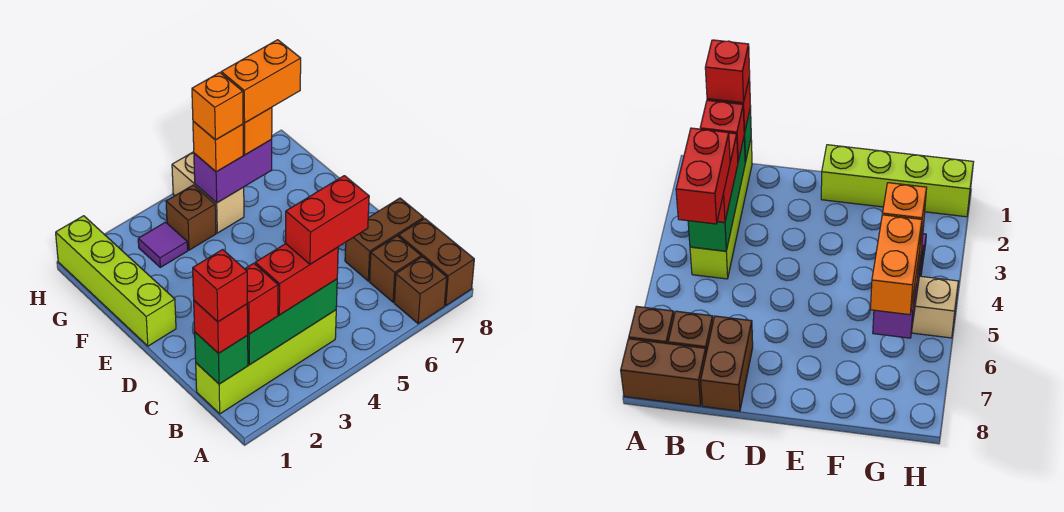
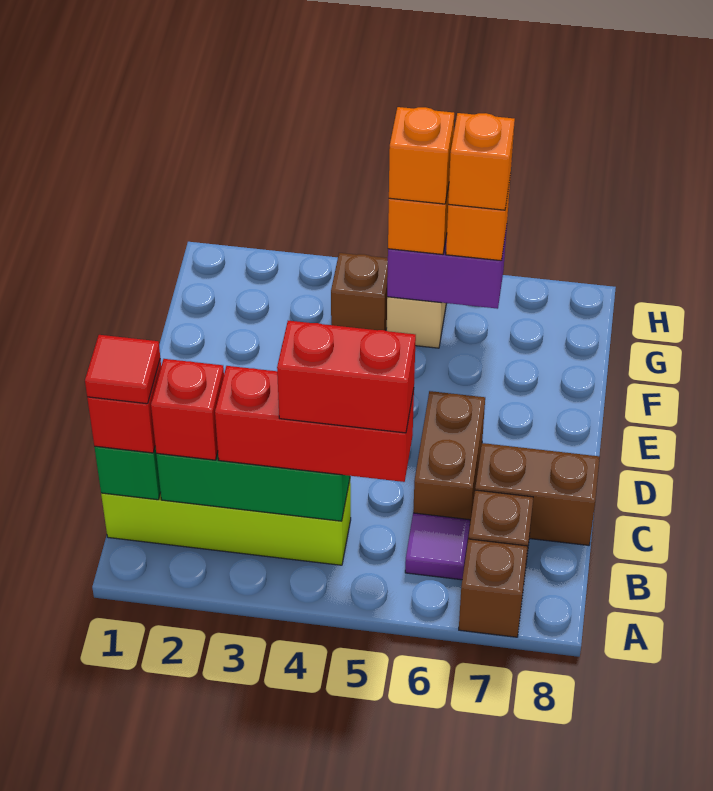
brown 1x2 brick [399,219,474,305] -> brown 1x2 brick moved to [413,391,485,522]
red 1x1 brick [193,250,247,322] -> red 1x1 tile [85,335,160,404]
red 1x2 brick [255,244,338,315] -> red 1x3 brick [215,366,414,482]
lime 1x4 brick [56,216,176,346] -> none
purple 1x1 tile [138,222,188,267] -> purple 1x1 tile moved to [405,513,470,580]
orange 1x2 brick [221,40,301,123] -> orange 1x1 brick [448,113,515,210]

